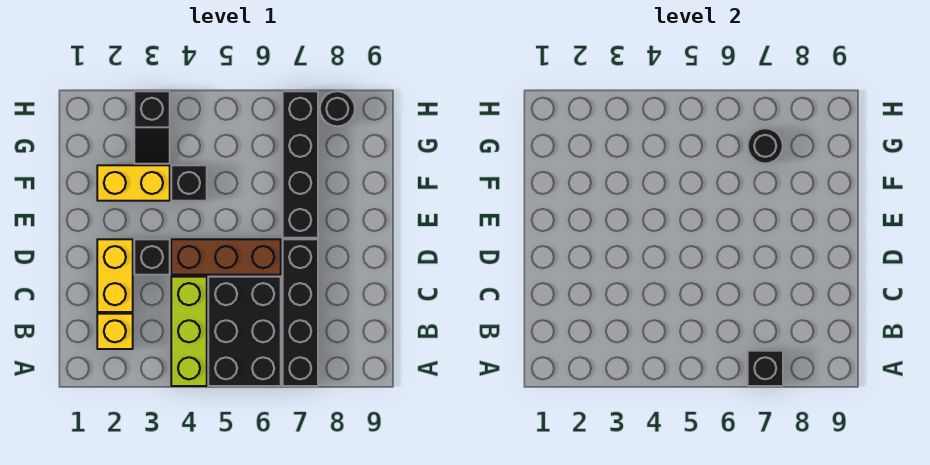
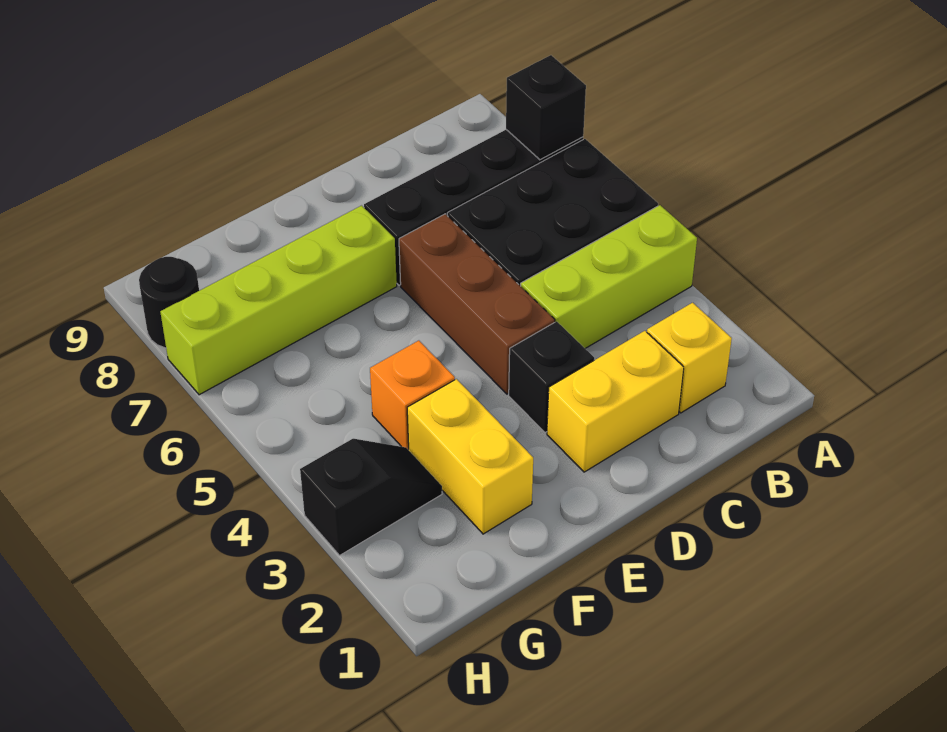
black 1x4 brick [283,91,318,238] -> lime 1x4 brick [160,205,397,395]
black 1x1 brick [171,165,207,201] -> orange 1x1 brick [370,341,455,450]
black 1x1 round brick [748,128,783,164] -> none

